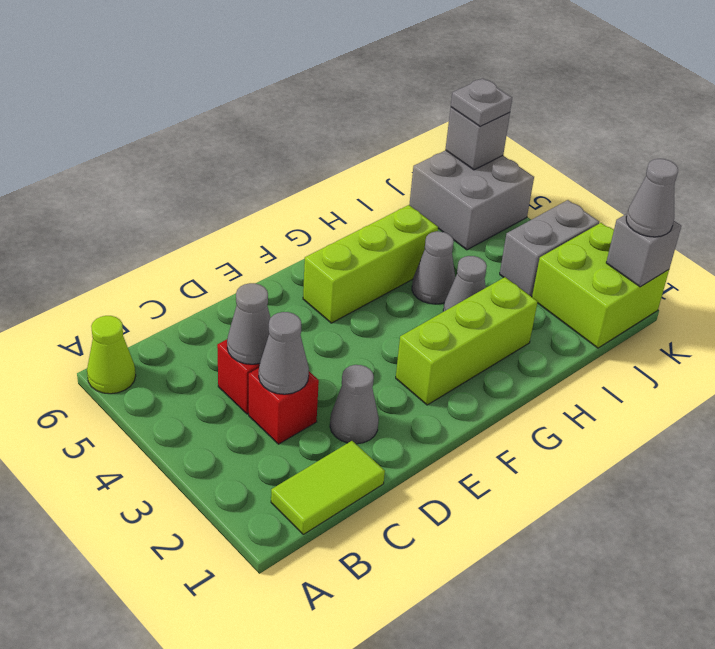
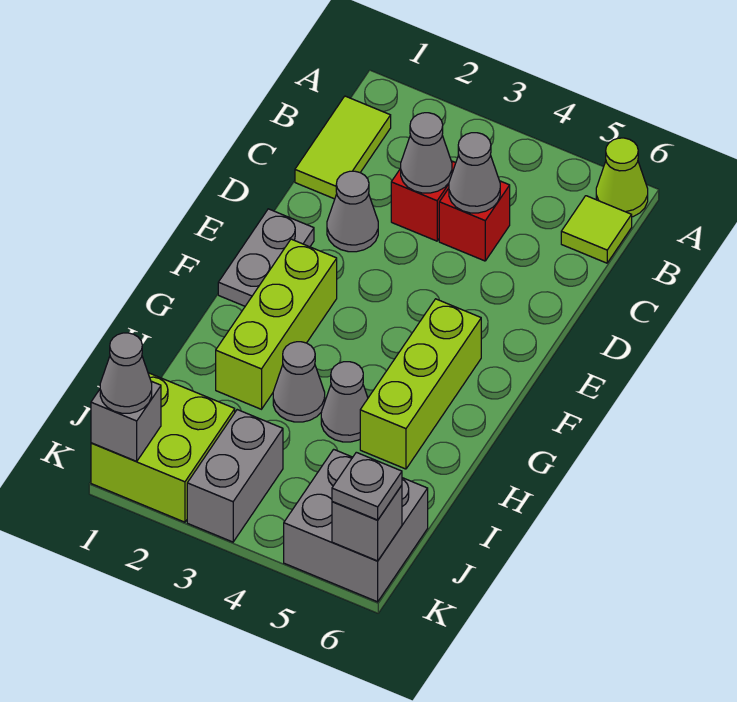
none -> lime 1x1 tile [561,196,632,263]
none -> grey 1x2 plate [218,209,314,306]

